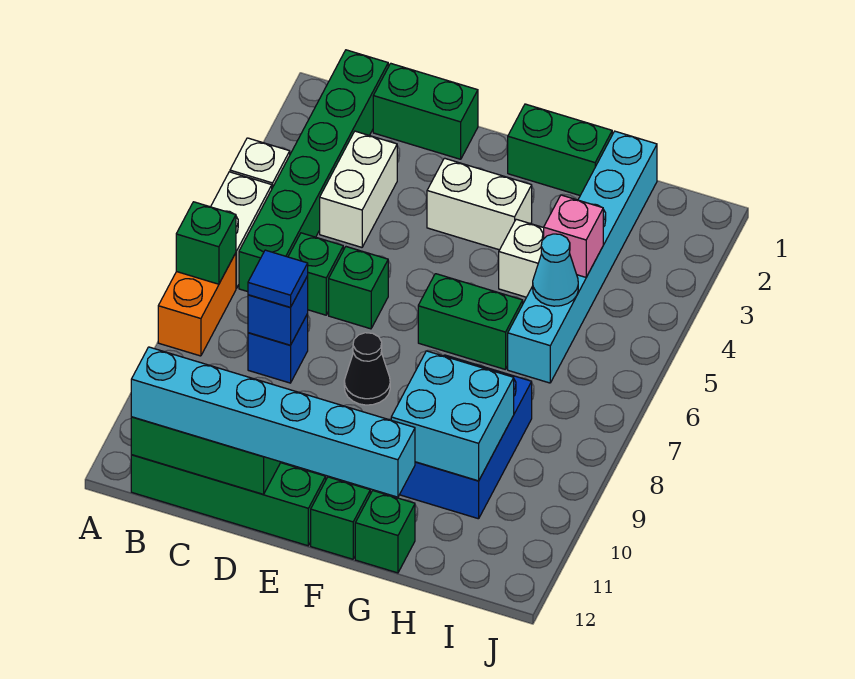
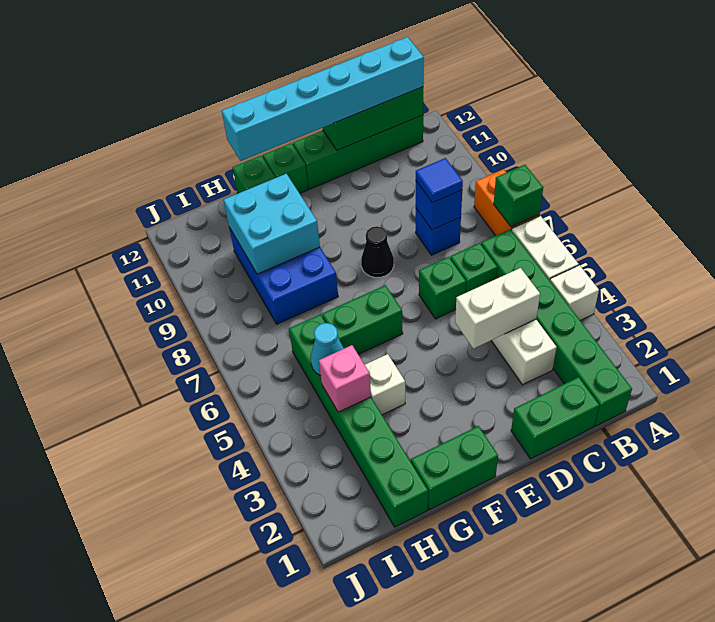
white 1x2 brick [427,158,532,250] -> white 1x2 brick moved to [455,268,540,349]
cyan 1x6 brick [508,131,657,383] -> green 1x6 brick [289,314,428,527]

